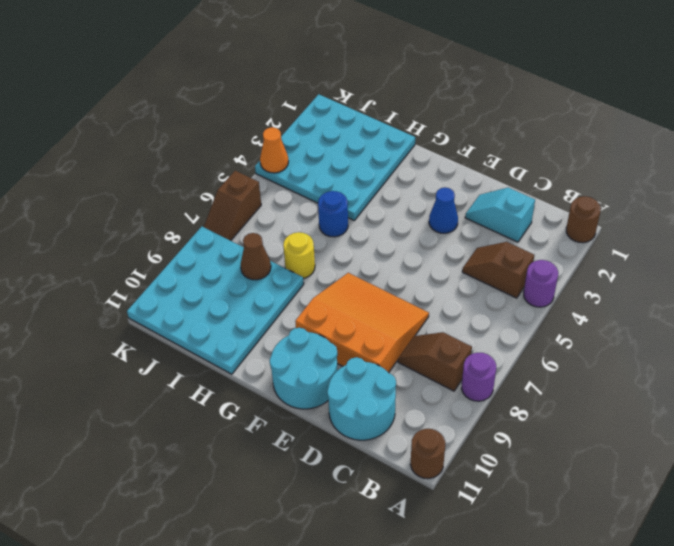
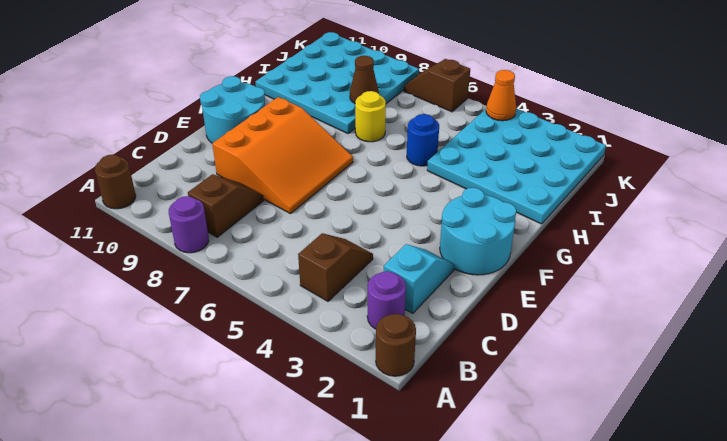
purple 1x1 round brick [524,260,558,307] -> purple 1x1 round brick moved to [367,271,406,329]
cyan 2x2 round brick [327,357,396,440] -> cyan 2x2 round brick moved to [440,188,516,275]
blue 1x1 cone [429,187,458,233] -> none

